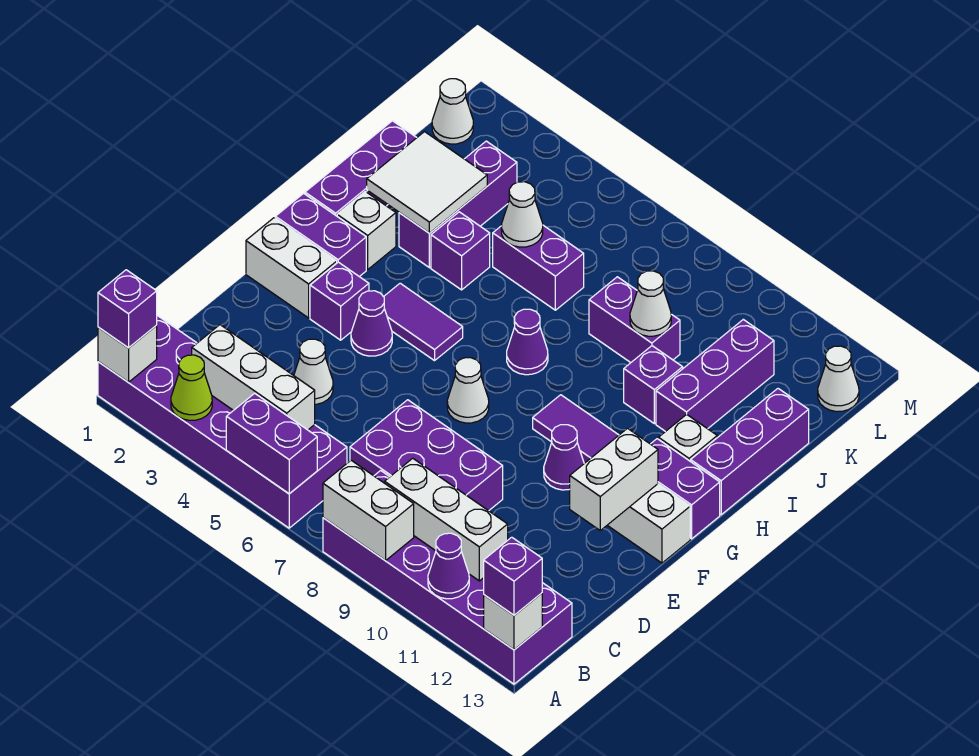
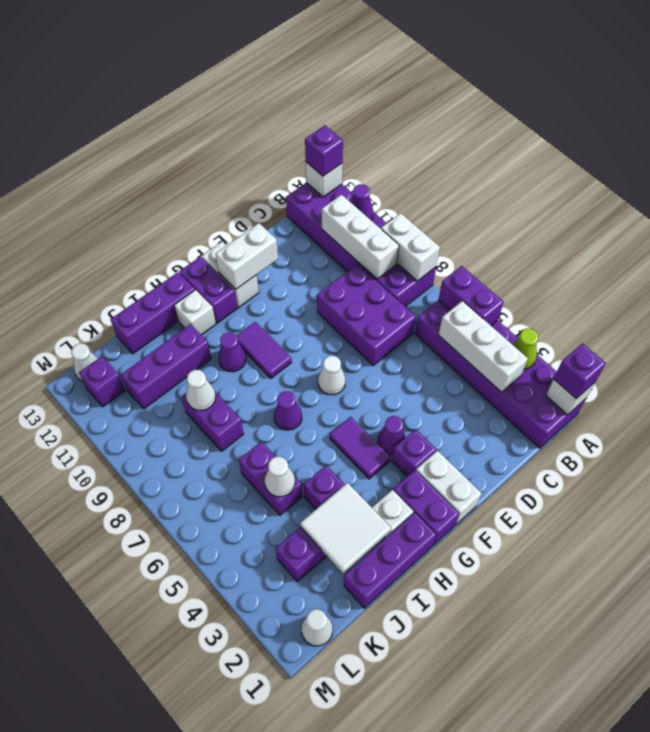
white 1x1 cone [294,339,333,404] -> none
purple 1x1 cone [544,425,584,490] -> purple 1x1 cone moved to [218,332,246,372]
purple 1x1 brick [624,346,683,424] -> purple 1x1 brick moved to [79,356,125,407]

